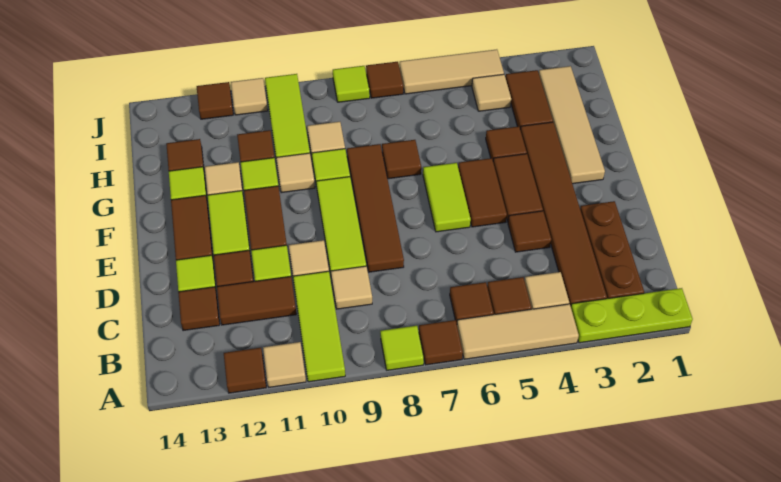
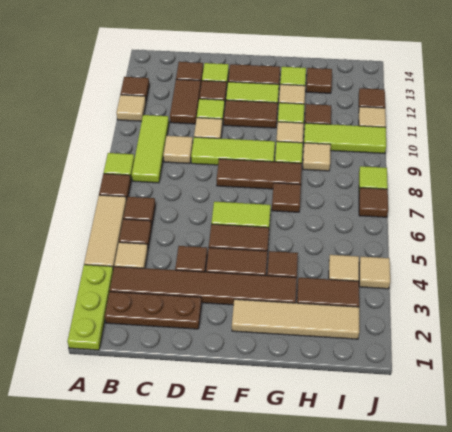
lime 1x3 tile [293,271,345,382] -> lime 1x3 tile turned to [132,115,169,183]
brown 1x4 tile [347,144,404,272] -> brown 1x3 tile [217,159,302,189]
tan 1x3 tile [400,49,504,94] -> tan 1x1 tile [359,257,390,289]

